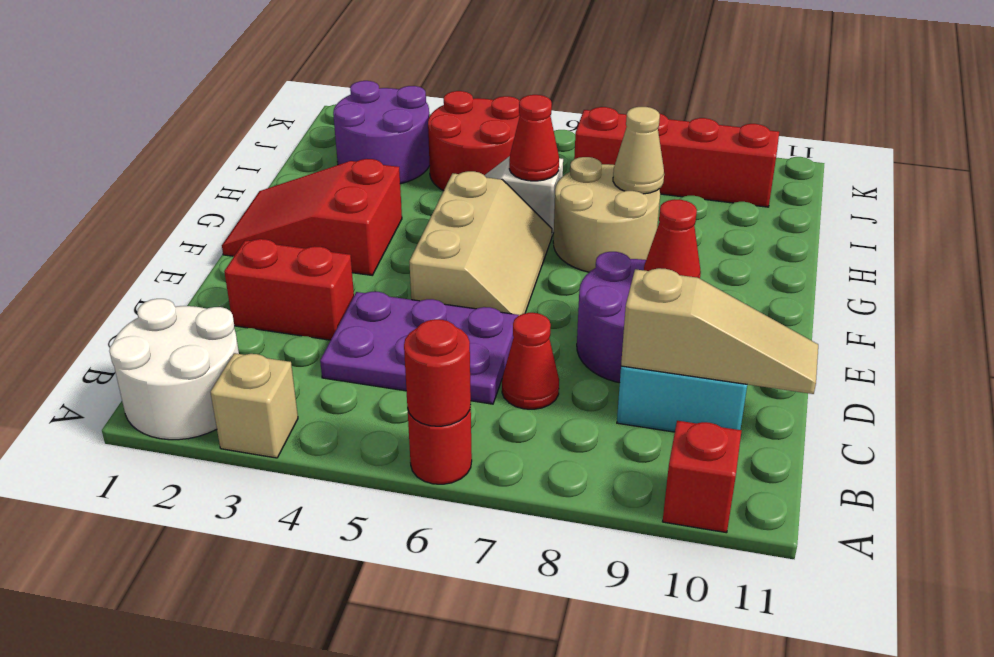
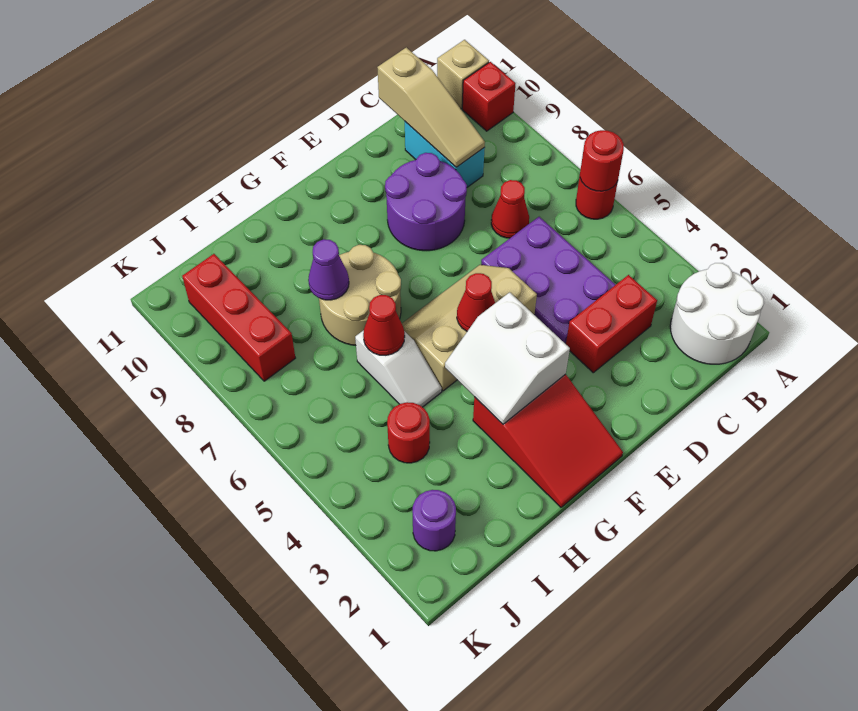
tan 1x1 brick [210,353,298,458] -> tan 1x1 brick moved to [437,40,489,109]
tan 1x3 slope [621,268,818,394] -> tan 1x3 slope turned to [377,47,485,167]
red 1x2 brick [224,239,354,340] -> red 1x2 brick turned to [566,275,657,373]
red 1x1 cone [644,199,701,279] -> red 1x1 cone moved to [457,273,495,331]
none -> white 2x2 slope [445,292,570,424]
tan 1x1 cone [613,107,664,194] -> purple 1x1 cone [308,239,349,300]
purple 2x2 round brick [333,81,430,184] -> purple 1x1 round brick [412,490,456,551]
red 2x2 round brick [428,91,520,191] -> red 1x1 round brick [387,402,430,463]
red 1x4 brick [574,107,779,207] -> red 1x3 brick [182,254,295,381]

